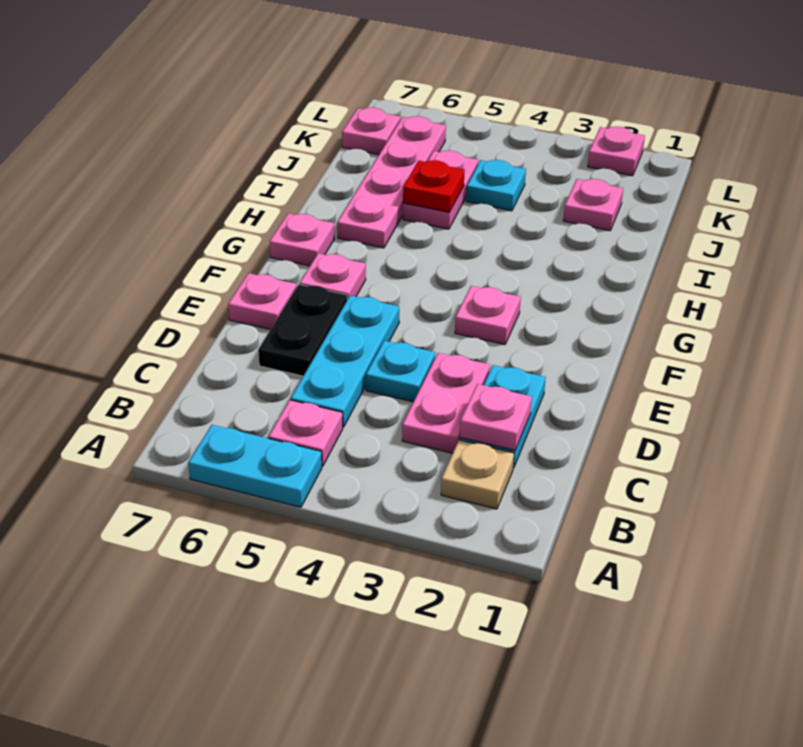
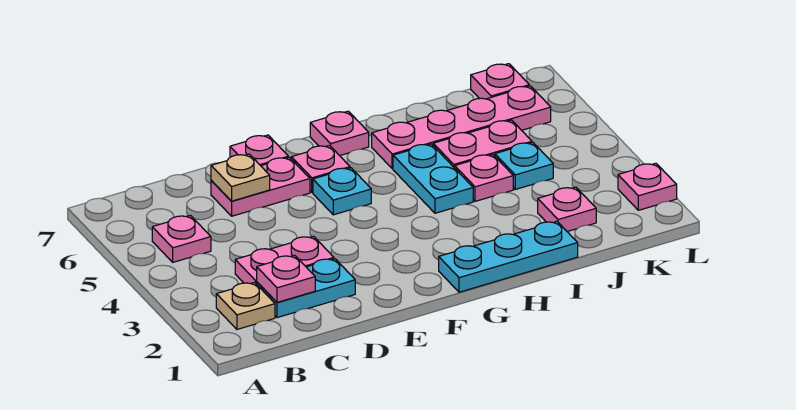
cyan 1x2 plate [188,425,322,507] -> cyan 1x2 plate moved to [393,144,473,213]
cyan 1x3 plate [291,296,399,427] -> cyan 1x3 plate moved to [439,221,578,292]
cyan 1x1 plate [366,341,435,402] -> cyan 1x1 plate moved to [313,168,371,215]
black 1x2 plate [258,284,347,376] -> pink 1x2 plate [211,157,310,216]
none -> tan 1x1 plate [211,154,270,201]
pink 1x1 plate [455,286,521,344] -> pink 1x1 plate moved to [455,154,513,201]
red 1x1 plate [403,160,465,212] -> none

